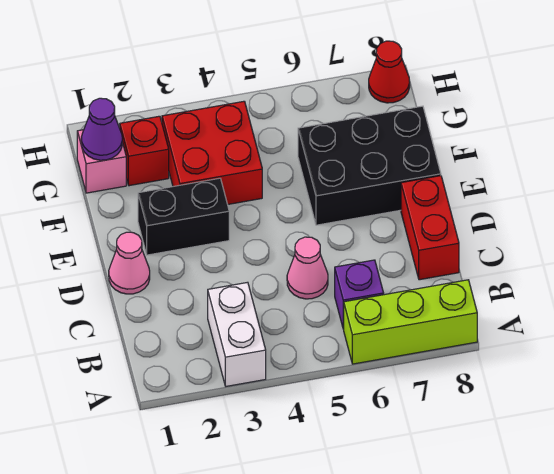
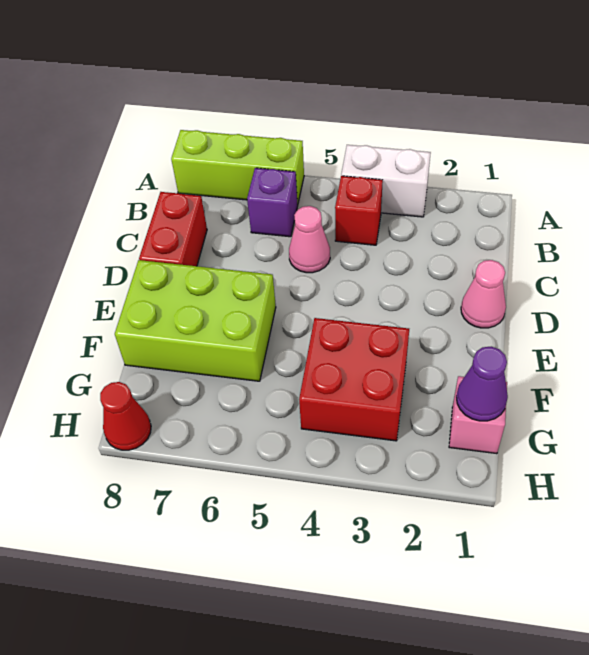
white 1x2 brick [208,282,266,386] -> white 1x2 brick turned to [341,145,431,217]
black 1x2 brick [138,178,229,255] -> none
black 2x3 brick [298,106,441,225] -> lime 2x3 brick [115,260,276,381]
red 1x1 brick [120,116,169,186] -> red 1x1 brick moved to [335,176,383,245]

